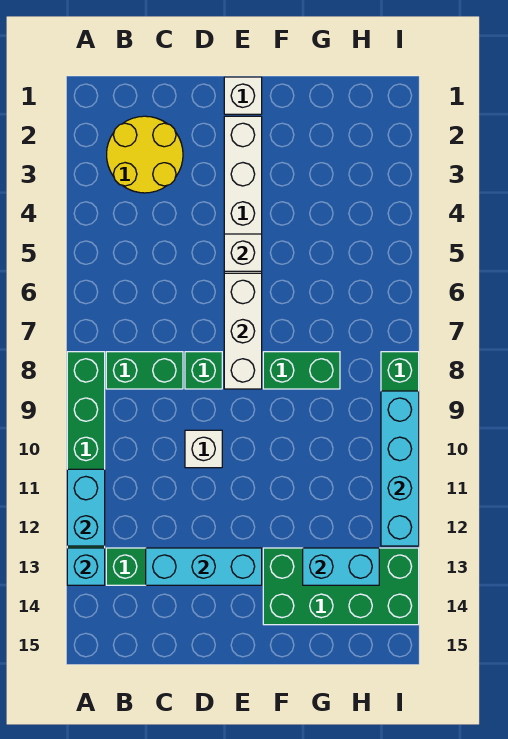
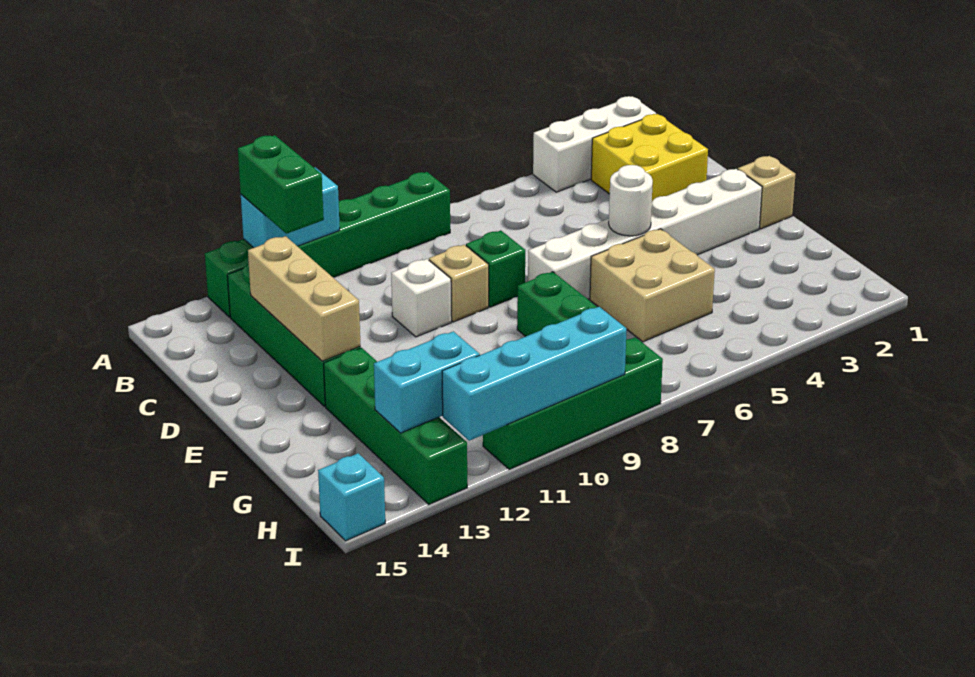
cyan 1x1 brick [67,548,105,585] -> cyan 1x1 brick moved to [318,453,385,541]
yellow 2x2 round brick [107,116,183,193] -> yellow 2x2 brick [591,114,708,201]
green 1x2 brick [106,352,183,389] -> green 1x2 brick moved to [238,135,324,234]
cyan 1x3 brick [146,548,262,585] -> tan 1x3 brick [248,236,360,361]
none -> tan 1x1 brick [429,245,489,322]
white 1x1 brick [224,77,262,114] -> tan 1x1 brick [738,156,795,229]
white 1x1 brick [224,234,262,271] -> white 1x1 round brick [609,165,653,236]
white 1x3 brick [224,273,262,389] -> white 1x3 brick moved to [533,96,656,192]
none -> tan 2x2 brick [590,229,715,342]
green 2x4 brick [263,548,419,625] -> green 1x4 brick [324,348,467,504]
cyan 1x2 brick [303,548,379,585] -> cyan 1x2 brick turned to [374,331,480,433]

